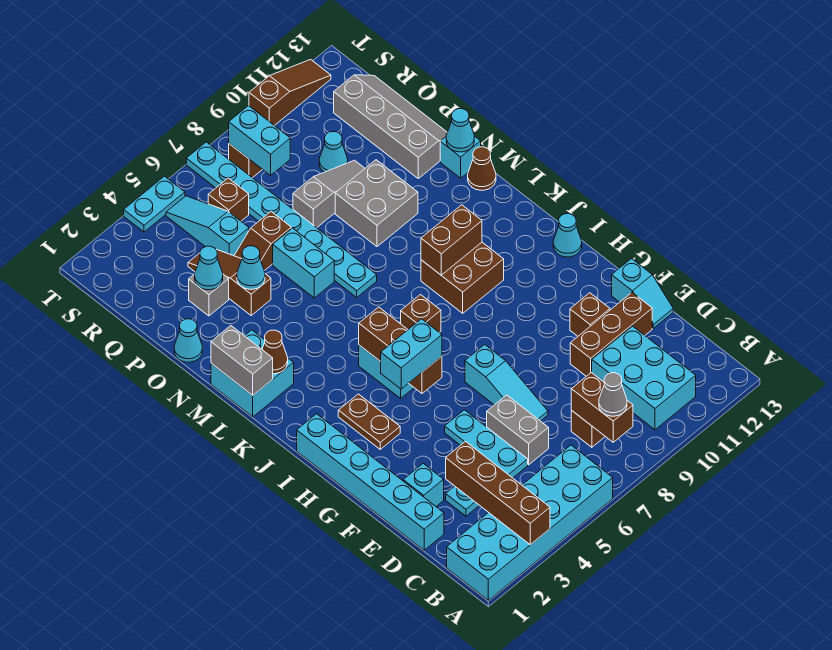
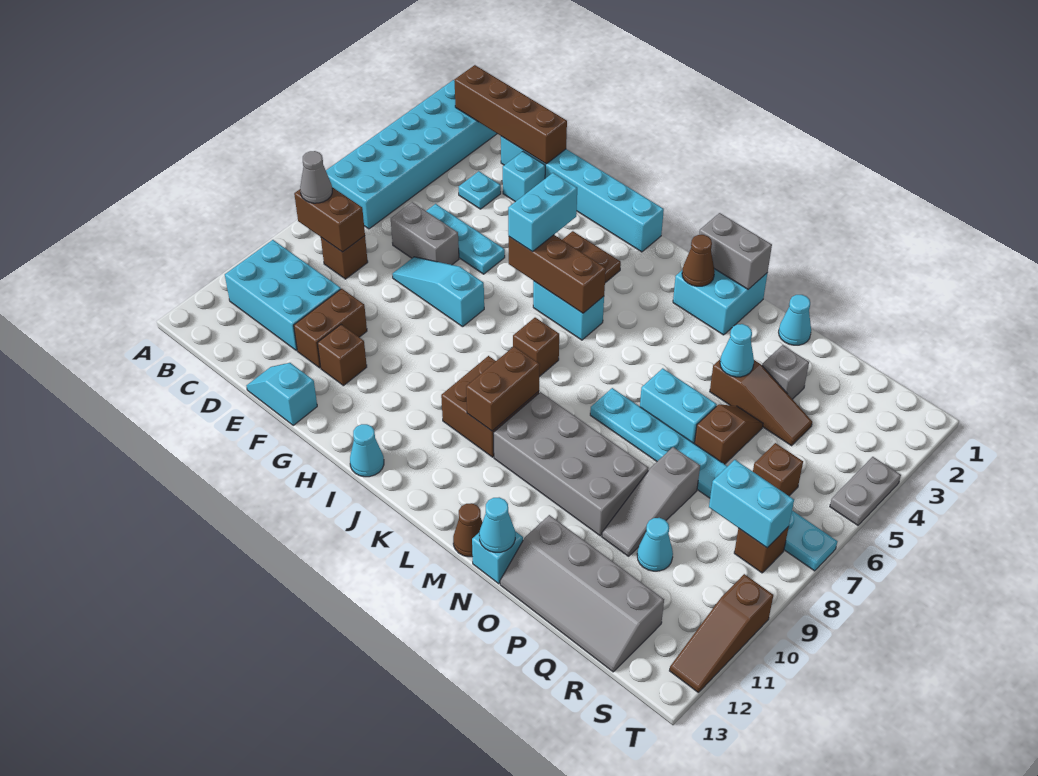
brown 1x4 brick [446,442,550,545] -> brown 1x4 brick moved to [455,65,567,164]
brown 1x3 brick [570,293,652,376] -> brown 1x2 brick [294,289,367,368]
grey 2x2 brick [335,160,418,247] -> grey 2x4 brick [493,392,648,536]
cyan 1x1 cone [195,246,223,290] -> none
cyan 1x3 slope [166,196,249,256] -> none
cyan 1x2 plate [124,176,185,232] -> grey 1x2 plate [830,457,901,525]

